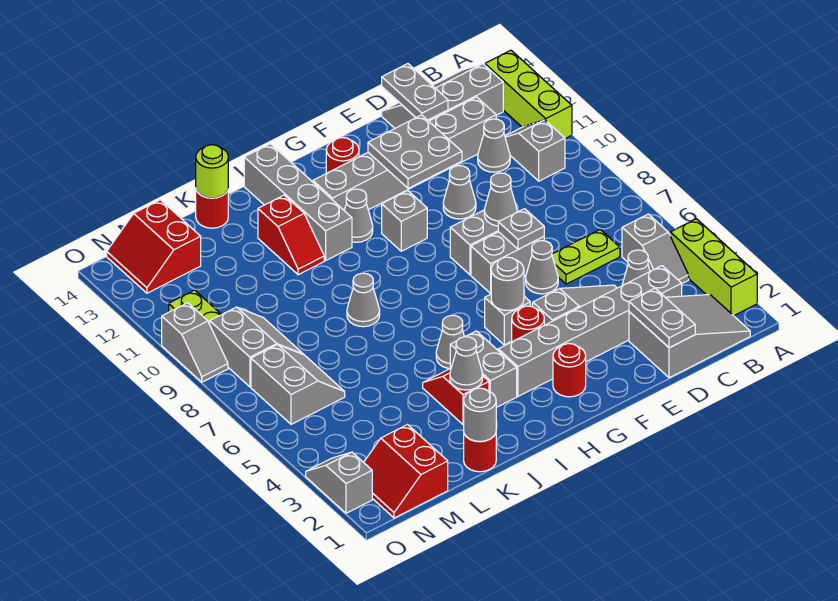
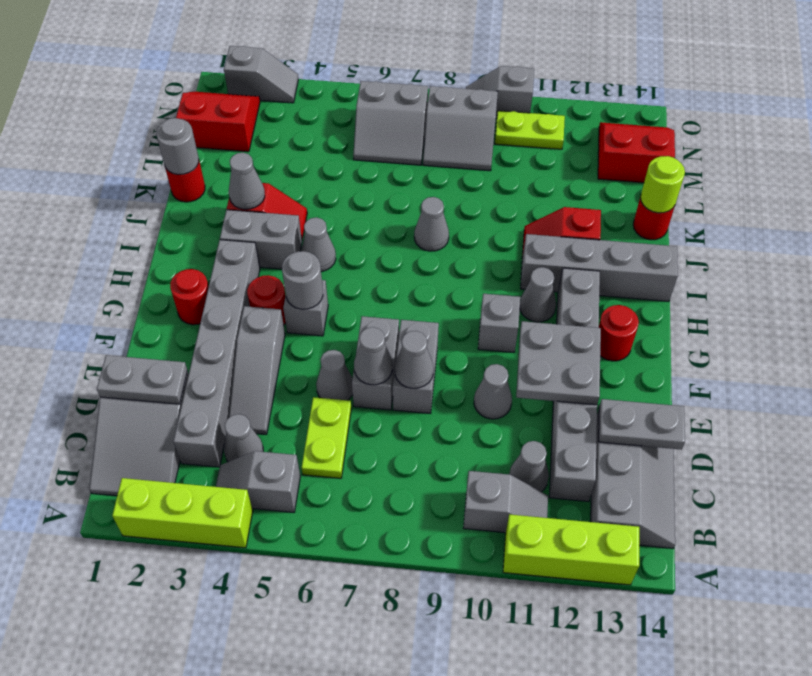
grey 1x1 plate [498,209,544,249] -> grey 1x1 cone [354,327,393,385]

